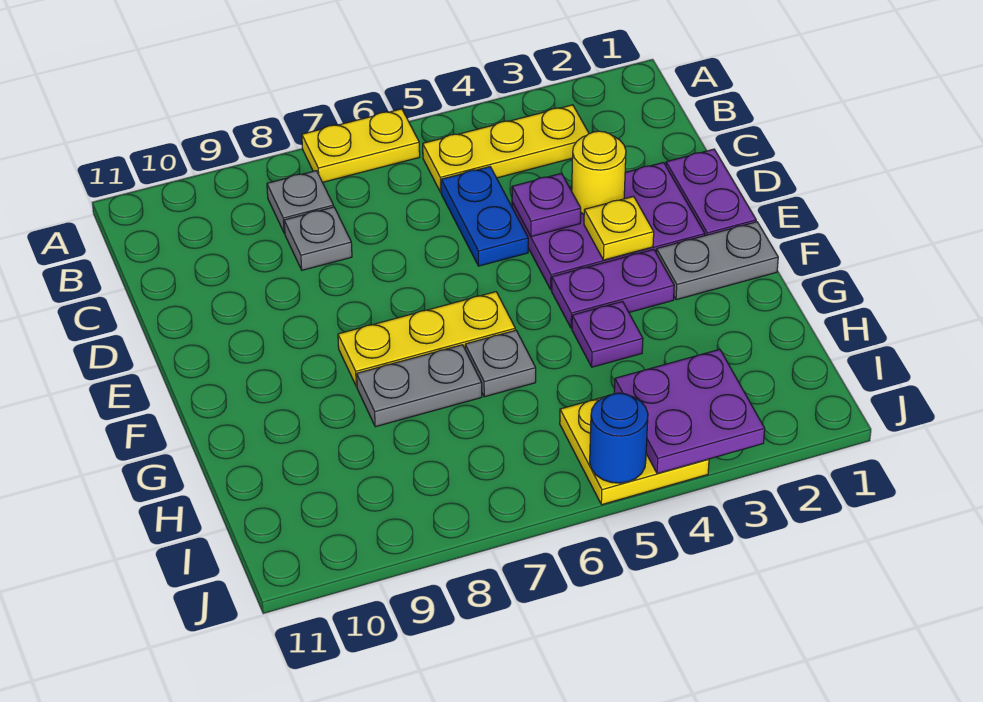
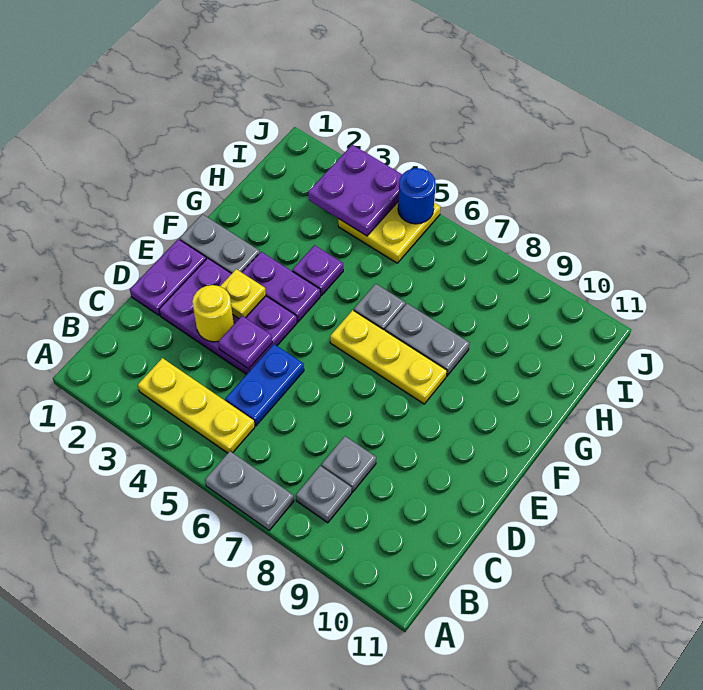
yellow 1x2 plate [302,109,420,182] -> grey 1x2 plate [205,451,294,530]

